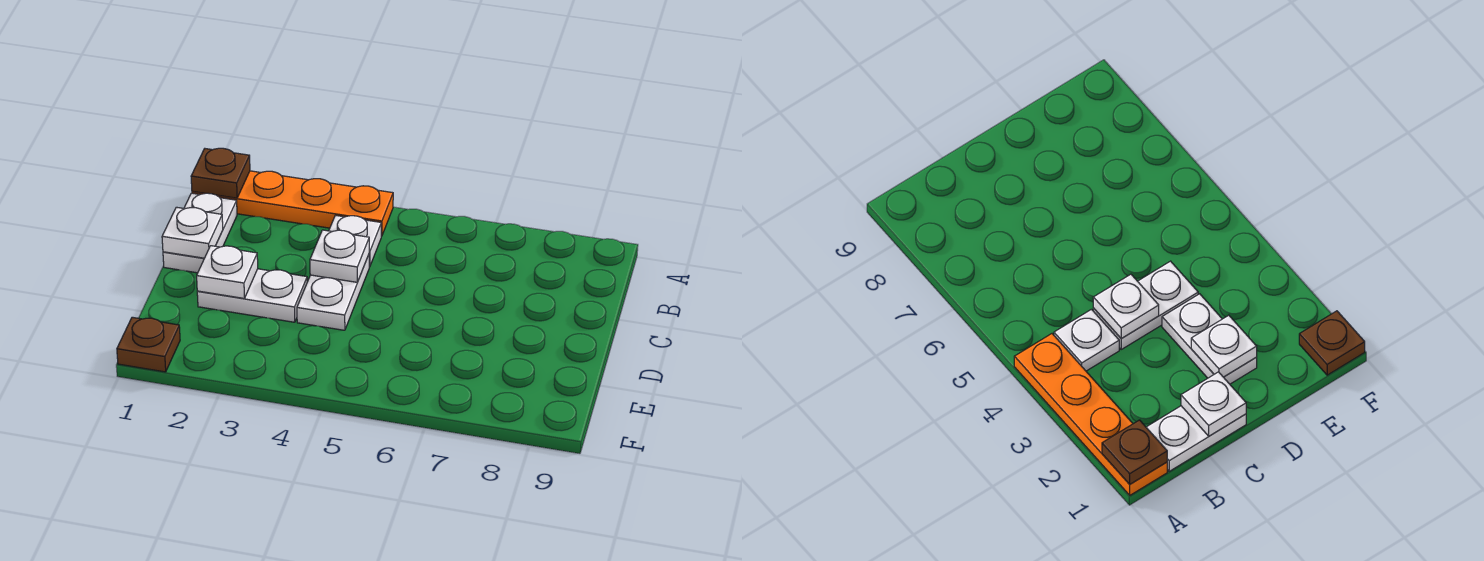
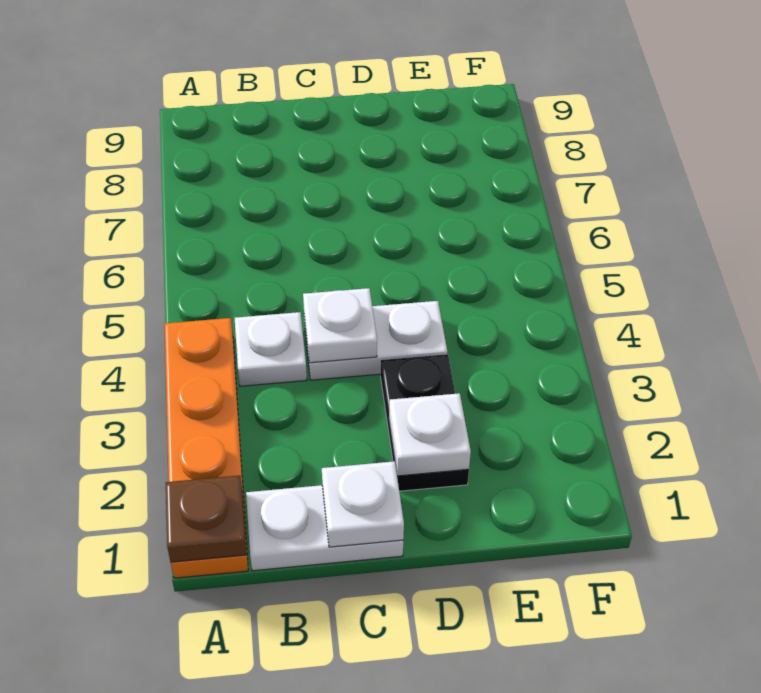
white 1x2 plate [197,269,307,322] -> black 1x2 plate [381,354,469,491]
brown 1x1 plate [117,317,180,372] -> none

